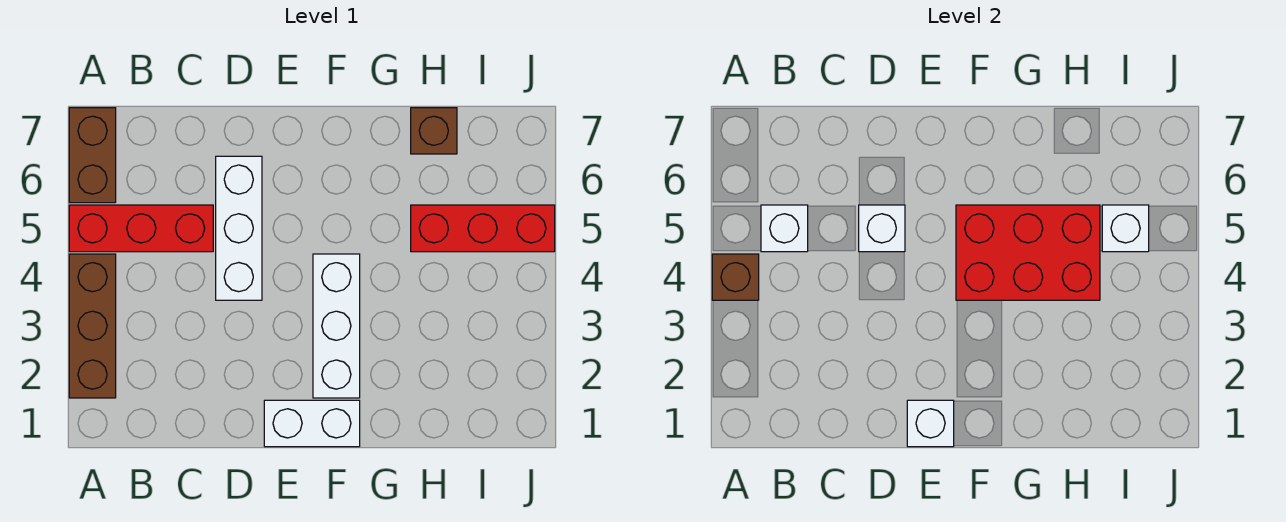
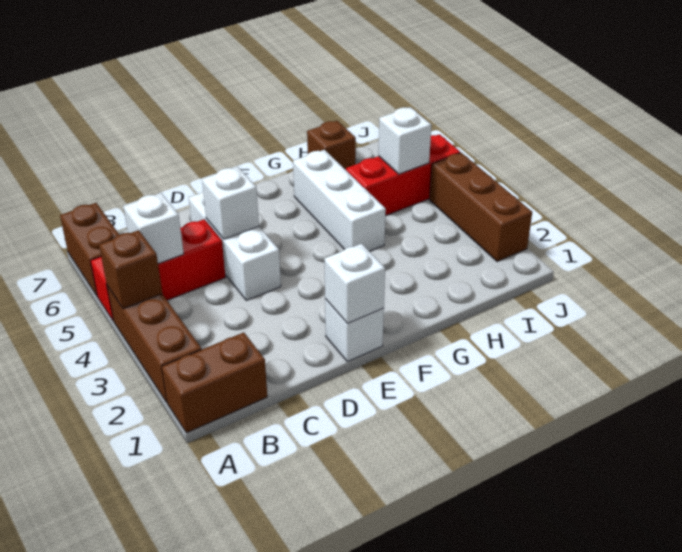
none -> brown 1x2 brick [162,332,267,433]
white 1x2 brick [264,400,360,447] -> white 1x1 brick [325,299,384,362]
white 1x3 brick [313,254,360,398] -> white 1x3 brick moved to [293,150,386,251]
red 2x3 brick [956,205,1100,300] -> none
none -> brown 1x3 brick [429,153,532,262]

